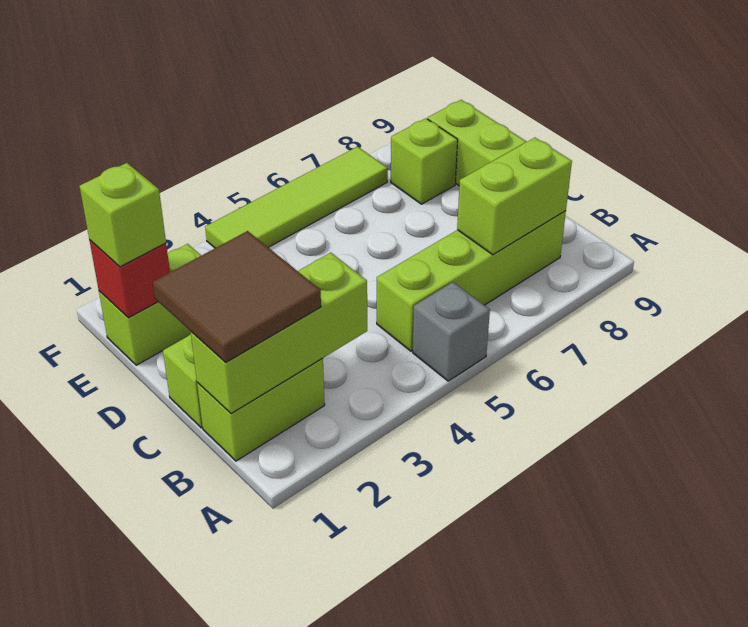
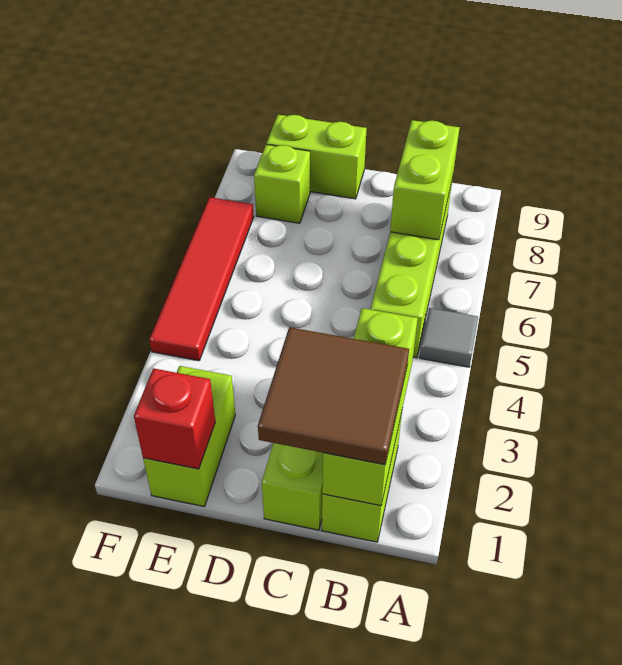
grey 1x1 brick [413,282,490,381] -> grey 1x1 tile [420,308,478,367]
lime 1x1 brick [80,163,166,267] -> none
lime 1x4 tile [205,147,388,248] -> red 1x4 tile [149,197,254,361]

